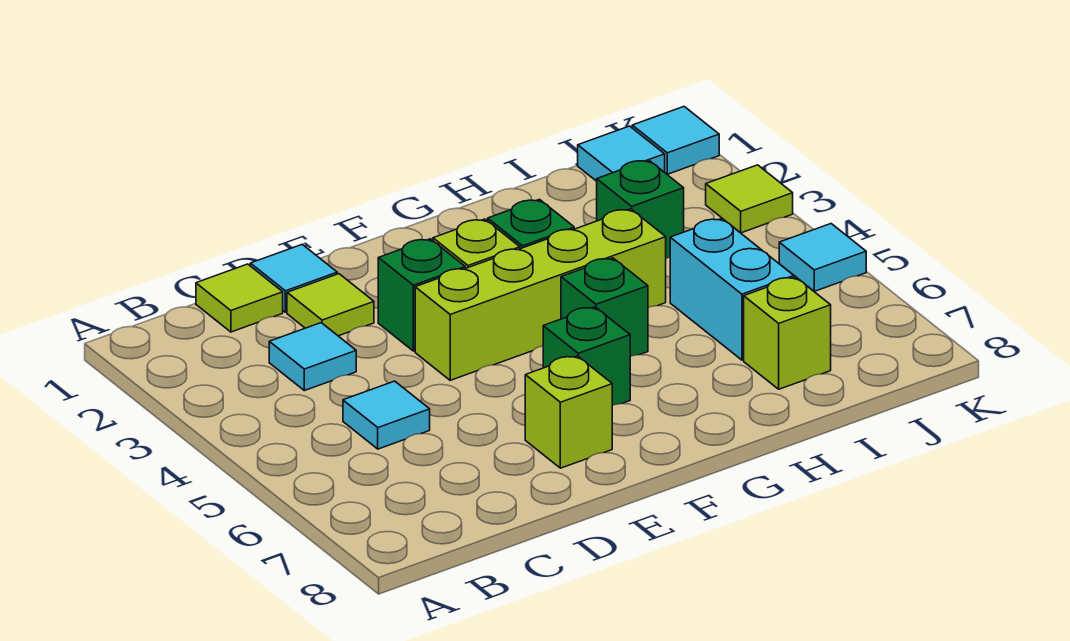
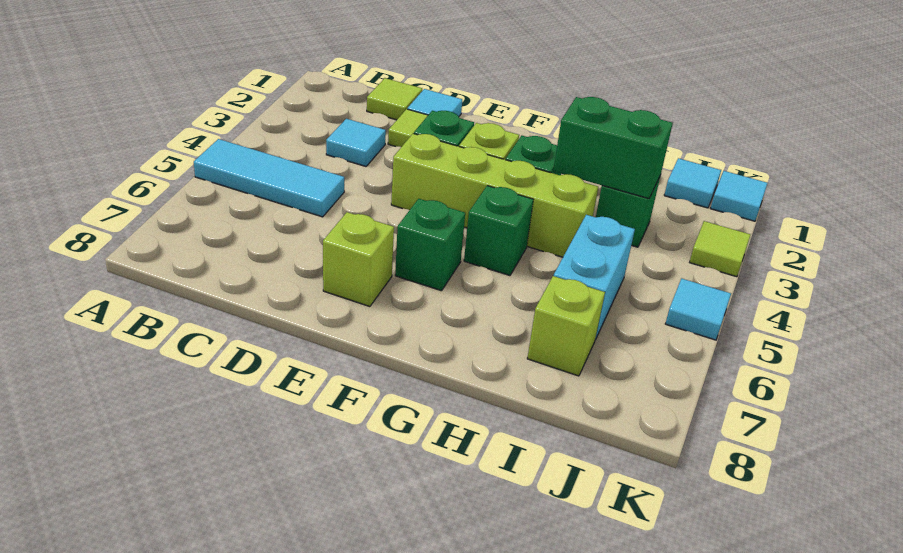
cyan 1x1 tile [343,381,430,449] -> cyan 1x3 tile [194,139,344,217]
none -> green 1x2 brick [553,97,673,199]

